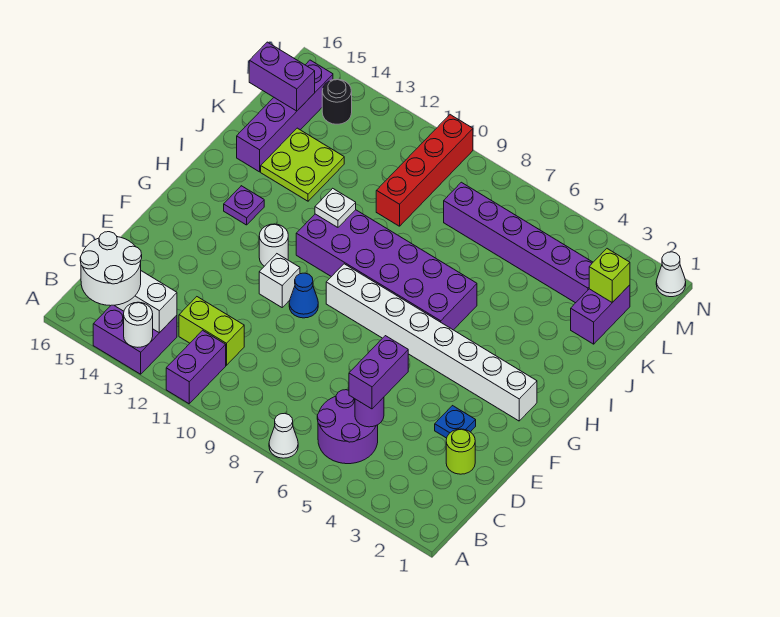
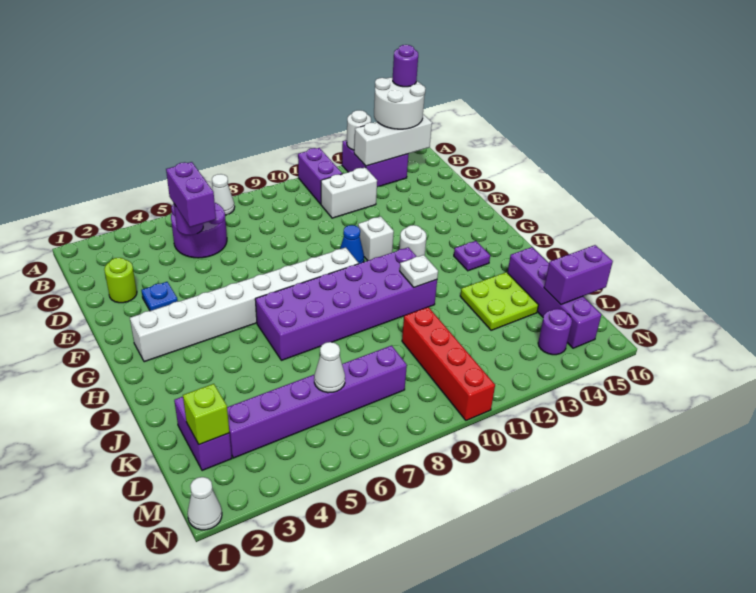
none -> purple 1x1 round brick [393,45,418,87]
lime 1x2 brick [179,297,244,365] -> white 1x2 brick [321,167,377,218]
none -> white 1x1 cone [314,342,345,393]
black 1x1 round brick [322,79,352,124] -> purple 1x1 round brick [538,309,572,355]

